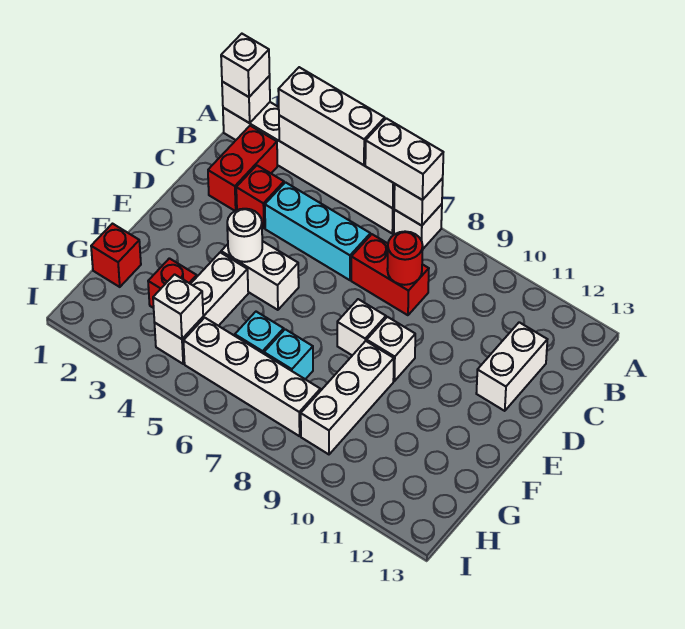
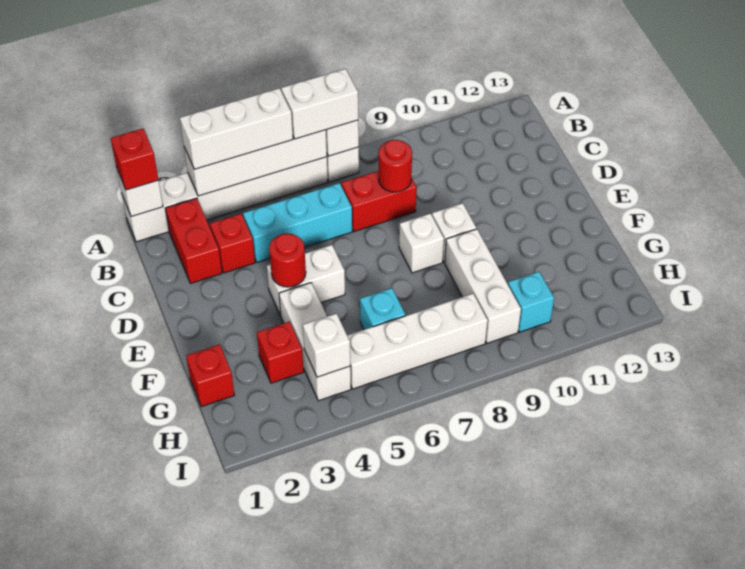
white 1x1 brick [221,34,270,97] -> red 1x1 brick [111,128,158,190]
white 1x2 brick [476,322,547,411] -> none
white 1x1 round brick [227,209,262,262] -> red 1x1 round brick [269,233,306,287]
cyan 1x1 brick [264,329,313,379] -> cyan 1x1 brick moved to [508,272,554,332]

